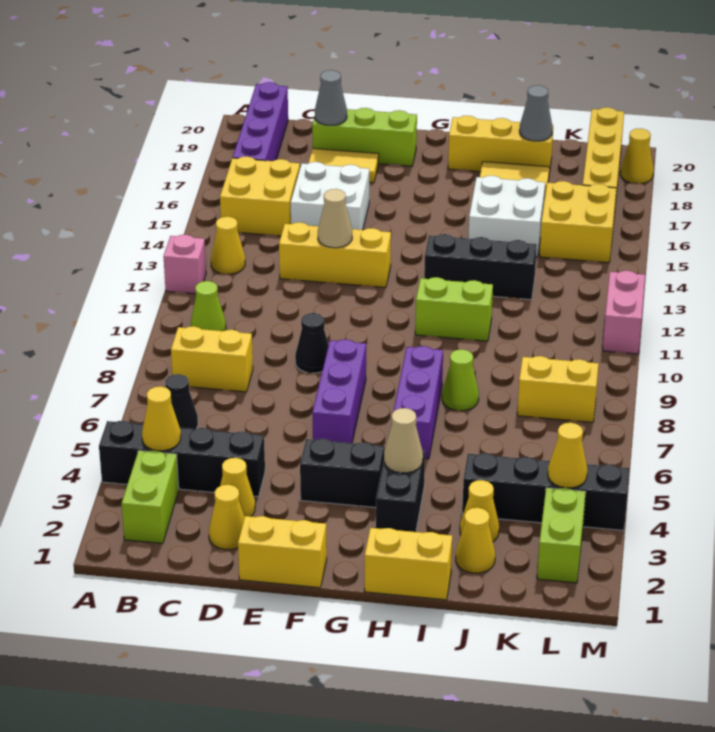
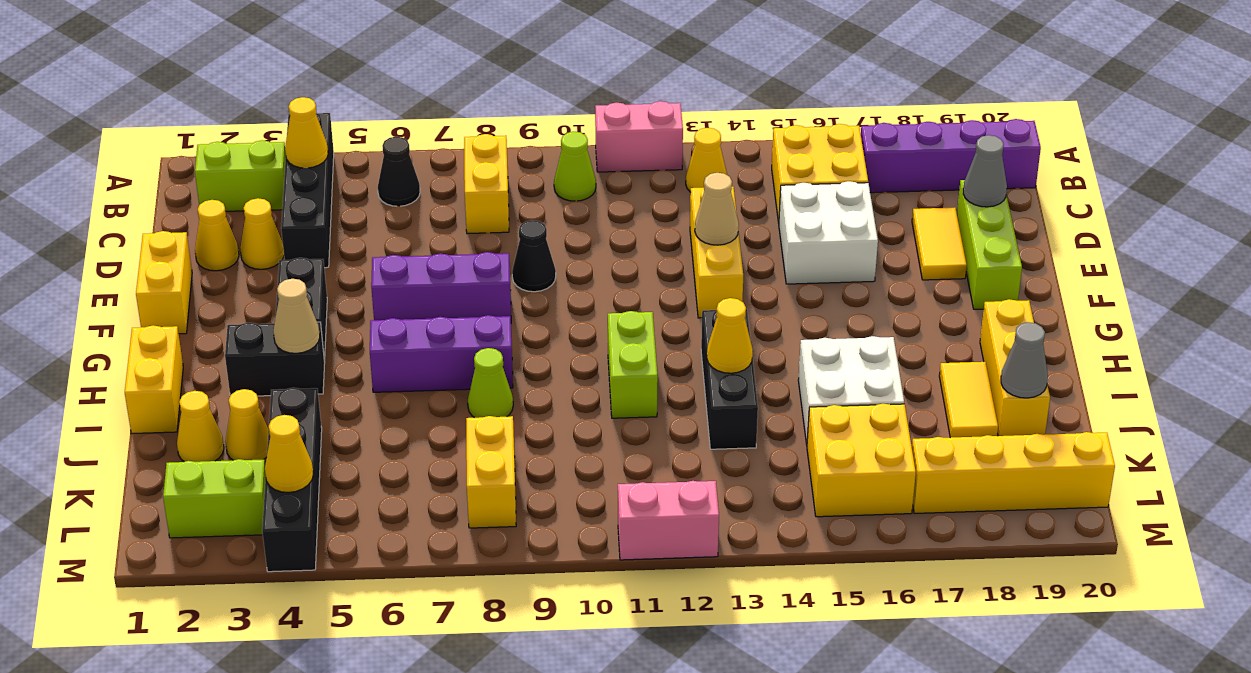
pink 1x1 brick [163,235,206,294] -> pink 1x2 brick [595,101,683,172]
yellow 1x1 cone [620,128,654,183] -> yellow 1x1 cone moved to [707,298,753,373]

